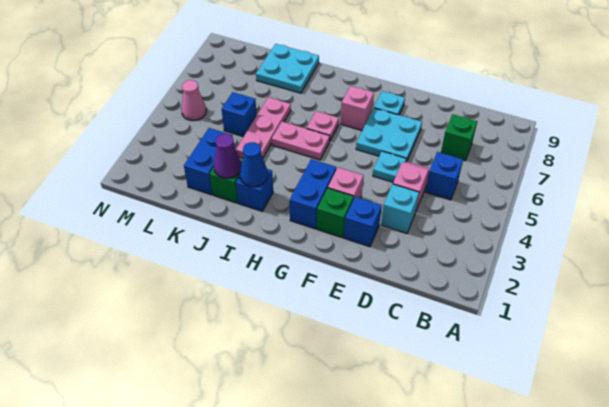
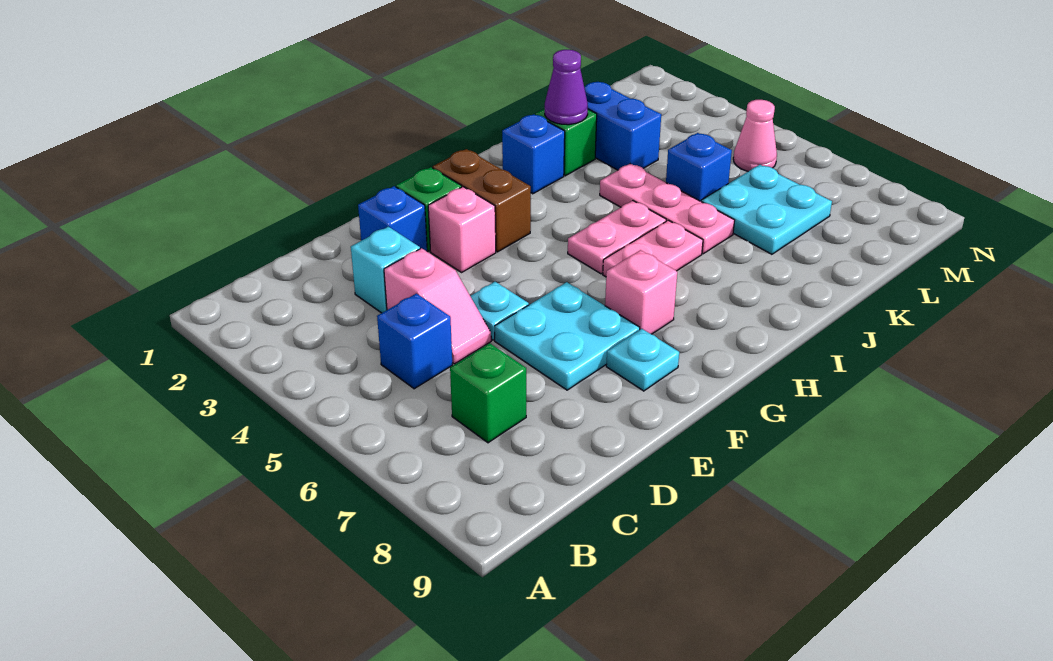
blue 1x2 brick [290,159,336,229] -> brown 1x2 brick [433,149,531,252]
pink 1x1 plate [307,111,339,142] -> pink 1x2 plate [603,220,703,277]
blue 1x1 cone [240,142,268,187] -> none
cyan 2x2 plate [256,44,319,93] -> cyan 2x2 plate moved to [701,165,832,254]

